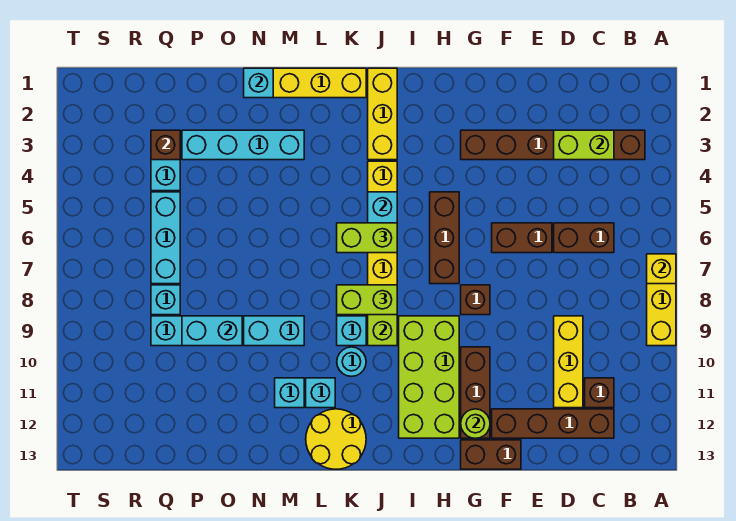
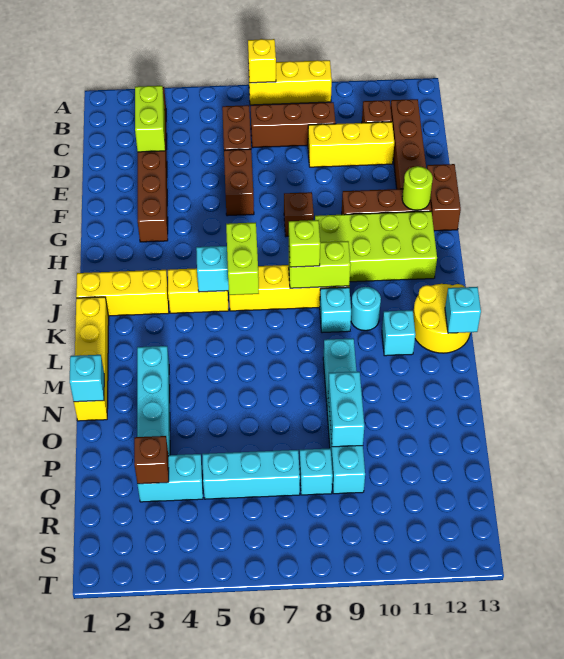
brown 1x3 brick [430,192,459,284] -> brown 1x3 brick moved to [251,102,335,148]
lime 1x2 brick [337,285,397,315] -> lime 1x1 brick [289,220,320,267]
cyan 1x1 brick [275,378,304,408] -> cyan 1x1 brick moved to [445,287,481,333]

